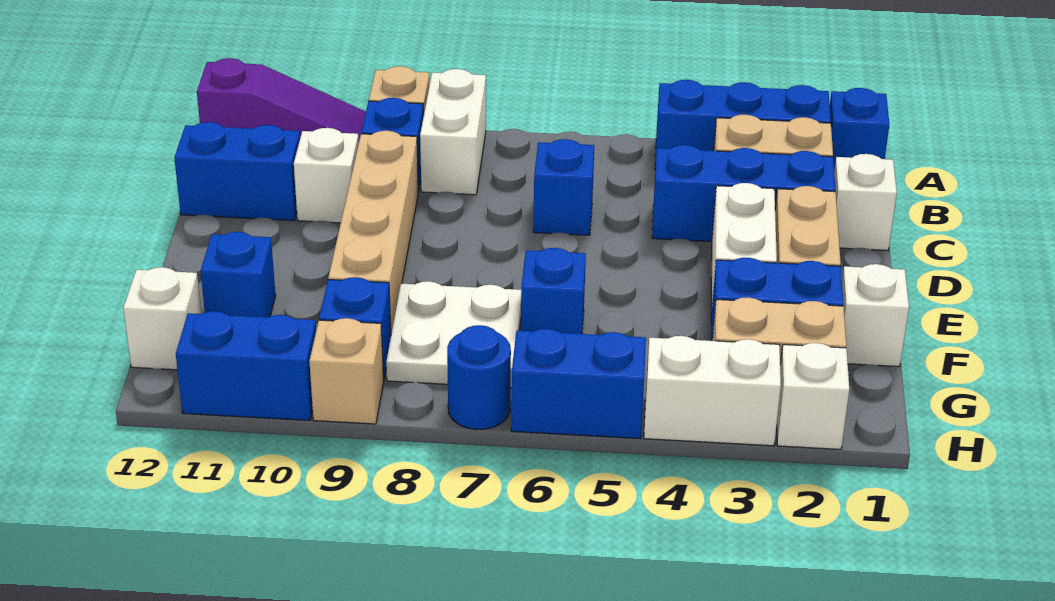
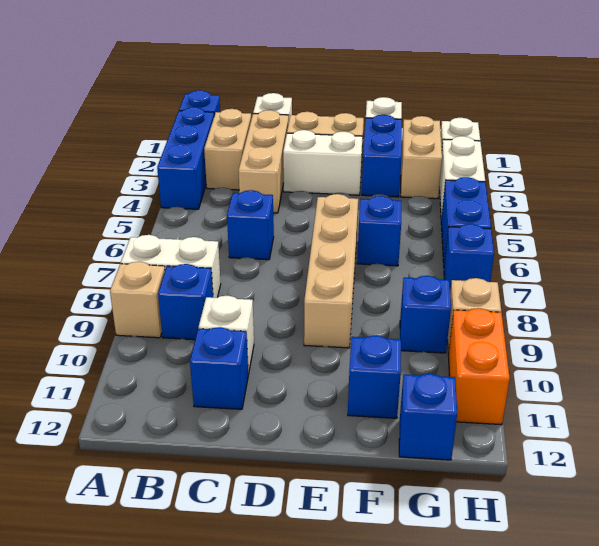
purple 1x3 slope [197,58,366,142] -> none
blue 1x3 brick [652,145,835,242] -> tan 1x3 brick [238,110,289,213]
tan 1x4 brick [328,131,418,333] -> tan 1x4 brick turned to [304,194,358,348]
blue 1x2 brick [174,122,300,221] -> blue 1x1 brick [190,327,248,409]
white 2x2 plate [386,281,521,388] -> none
white 1x1 brick [123,267,201,370] -> blue 1x1 brick [399,374,457,460]
blue 1x1 round brick [447,325,511,430] -> blue 1x1 brick [444,224,494,291]
blue 1x2 brick [176,311,316,420] -> orange 1x2 brick [448,308,510,425]

